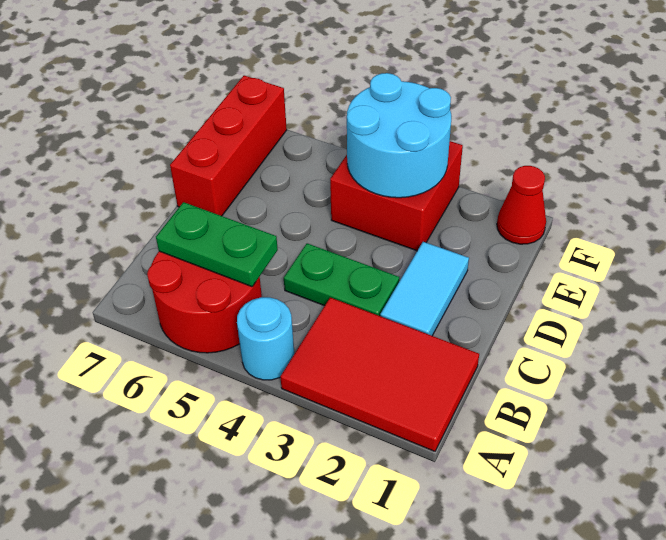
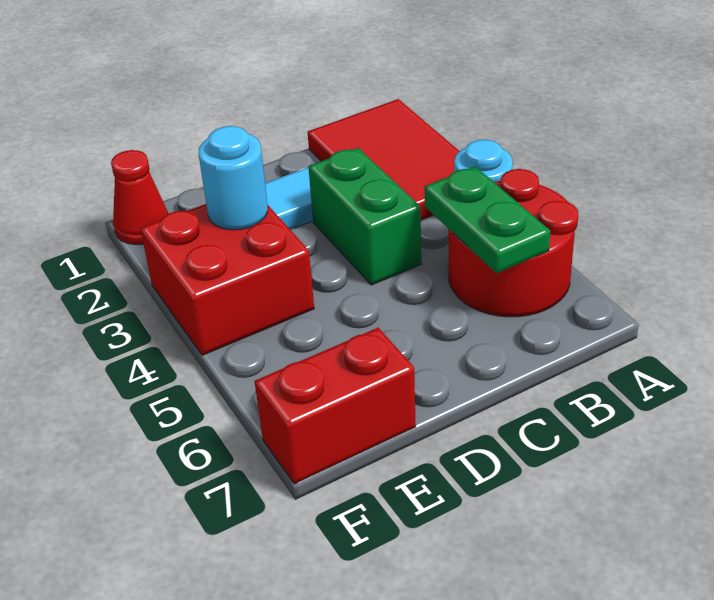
green 1x2 plate [284,243,399,316] -> green 1x2 brick [308,148,421,285]
red 1x3 brick [170,75,287,216] -> red 1x2 brick [255,328,416,484]
cyan 2x2 round brick [347,73,451,198] -> cyan 1x1 round brick [198,126,268,230]

